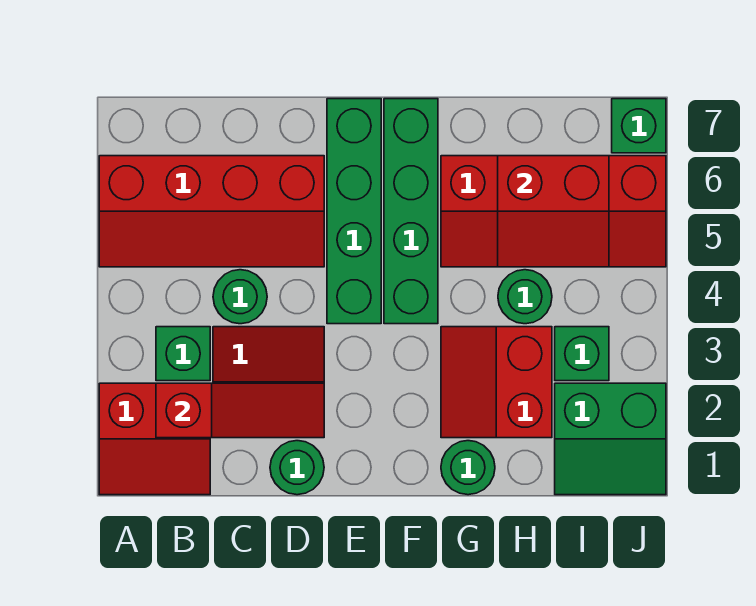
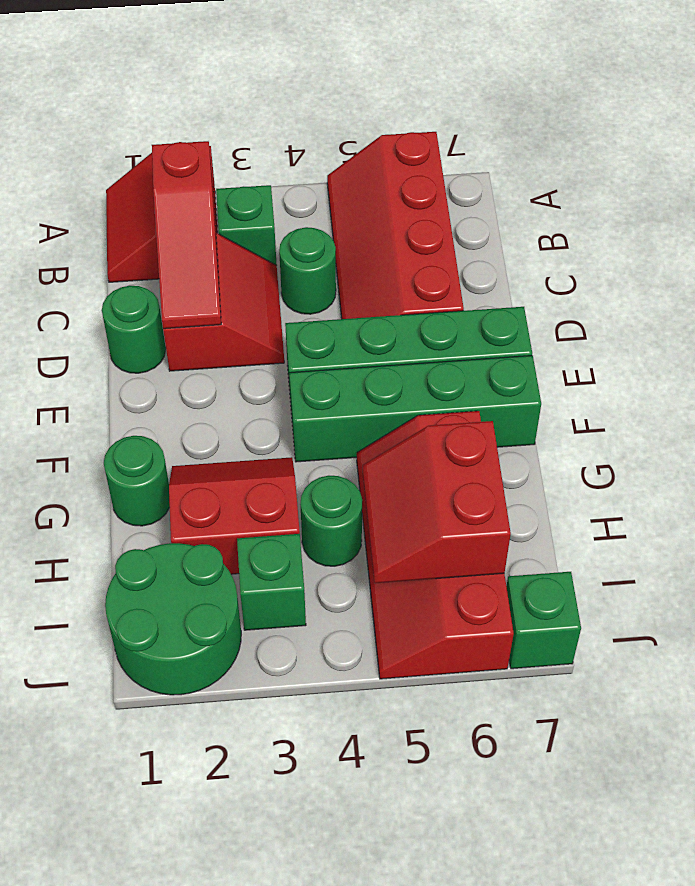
green 2x2 slope [555,383,666,495] -> green 2x2 round brick [105,543,241,695]

